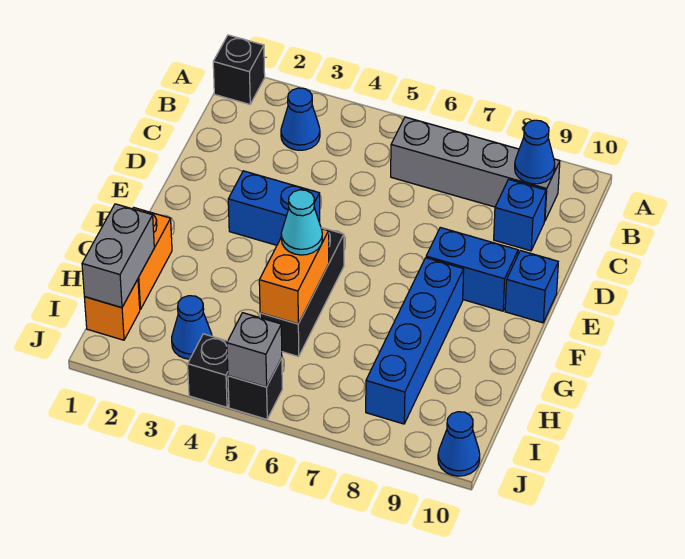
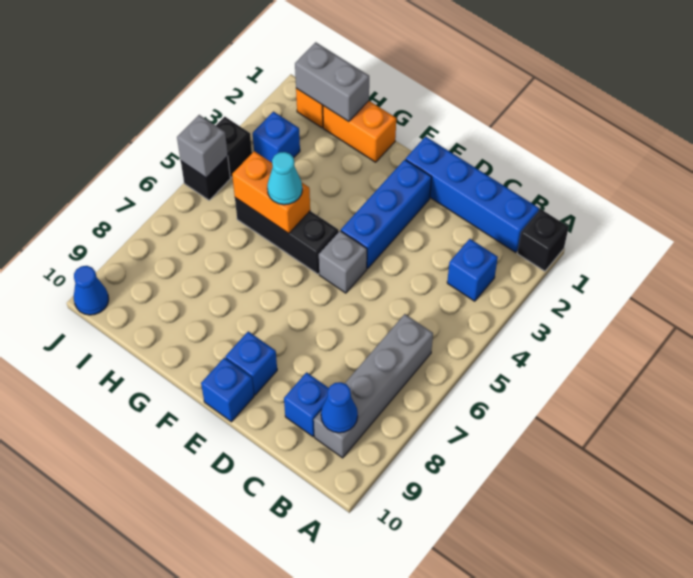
blue 1x1 cone [281,88,320,150] -> blue 1x1 brick [447,239,498,301]
blue 1x2 brick [228,171,320,245] -> blue 1x3 brick [341,160,432,269]
none -> grey 1x1 brick [319,231,367,293]
blue 1x2 brick [426,228,518,311] -> blue 1x1 brick [225,331,277,395]
blue 1x4 brick [366,258,464,424] -> blue 1x4 brick moved to [406,137,539,253]
blue 1x1 cone [172,296,212,359] -> blue 1x1 brick [253,112,300,162]

